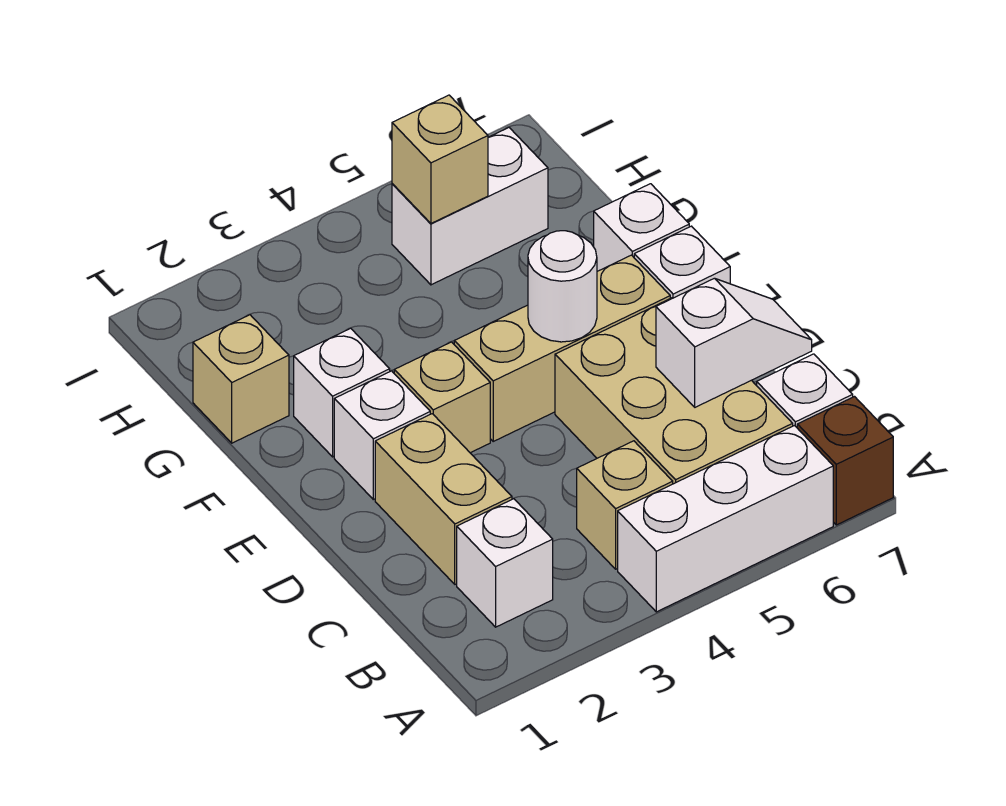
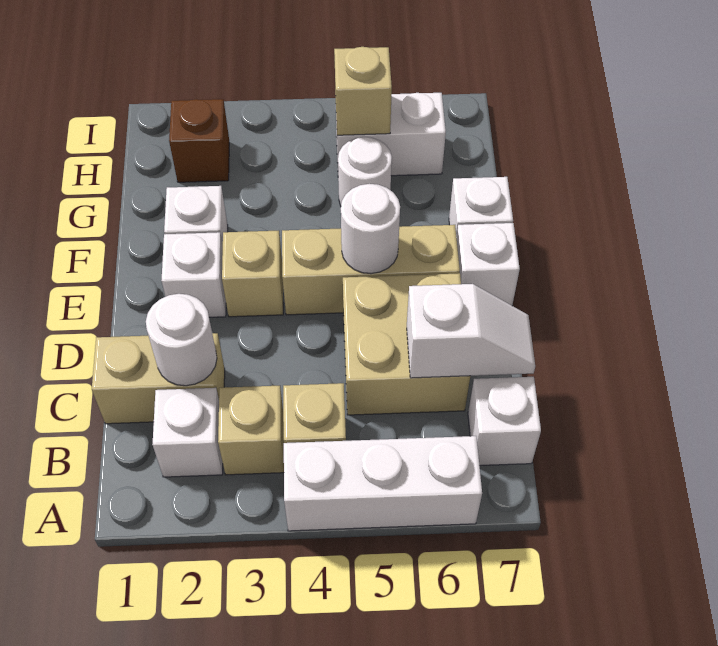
brown 1x1 brick [797,397,893,525] -> brown 1x1 brick moved to [169,99,229,182]
tan 2x3 brick [555,298,793,484] -> tan 2x2 brick [343,273,470,415]
tan 1x2 brick [375,414,512,584] -> tan 1x2 brick turned to [92,333,225,424]
none -> white 1x1 round brick [146,294,217,386]
tan 1x1 brick [193,315,289,443] -> tan 1x1 brick moved to [218,385,284,475]
none -> white 1x1 round brick [338,137,392,206]

